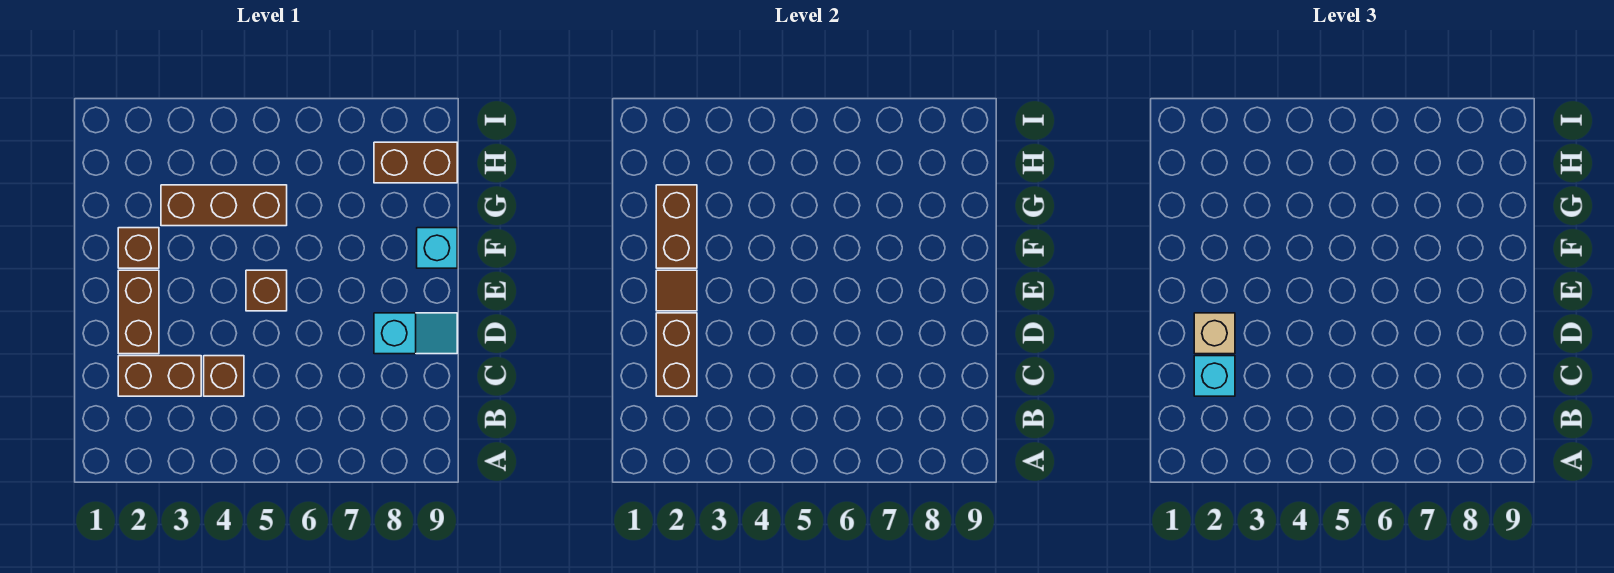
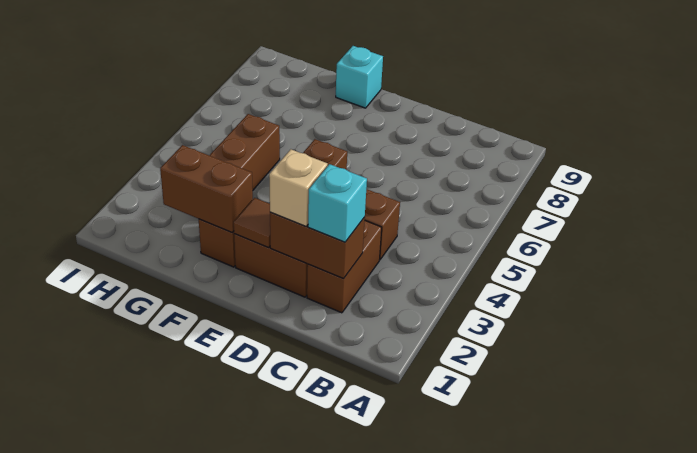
cyan 1x2 slope [374,313,457,354] -> none
brown 1x2 brick [374,142,457,183] -> none

